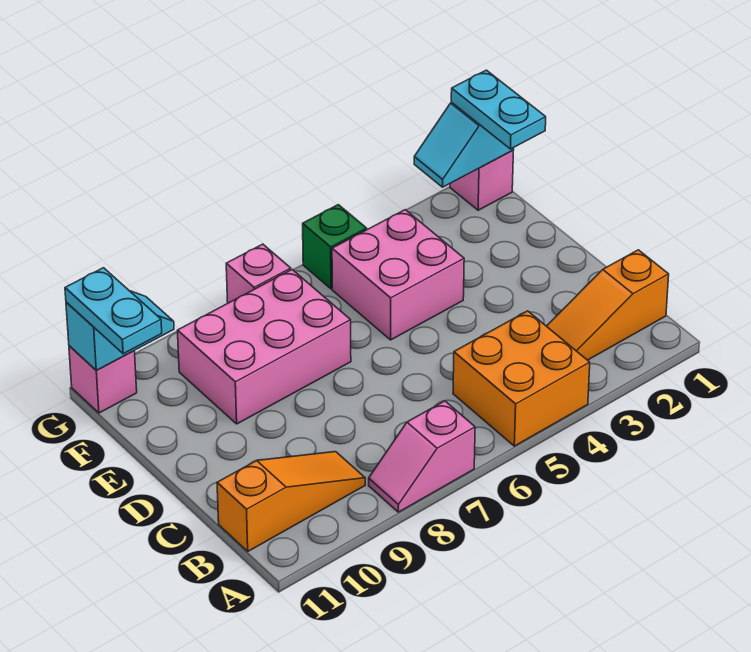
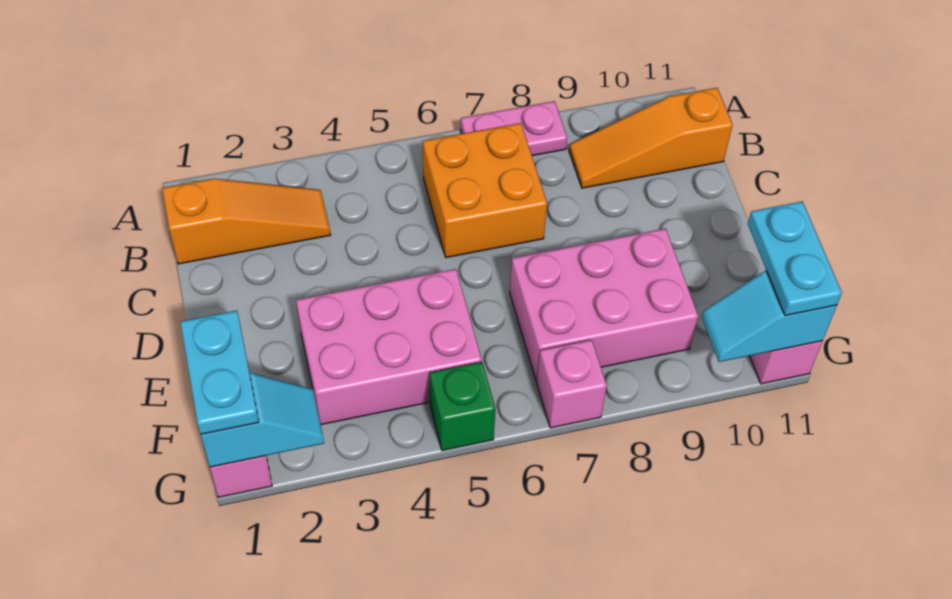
orange 2x2 brick [453,311,590,446] -> orange 2x2 brick moved to [423,123,547,258]
pink 1x2 slope [369,401,475,512] -> pink 1x2 plate [461,101,567,156]
pink 2x2 brick [332,210,464,340] -> pink 2x3 brick [296,269,482,425]

